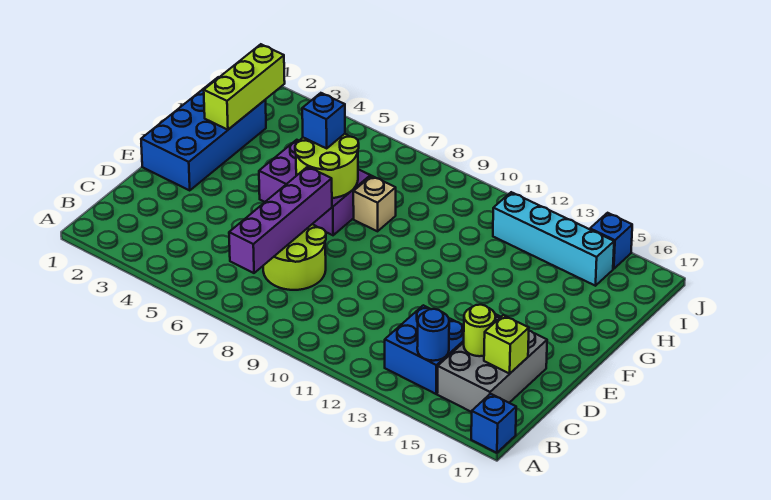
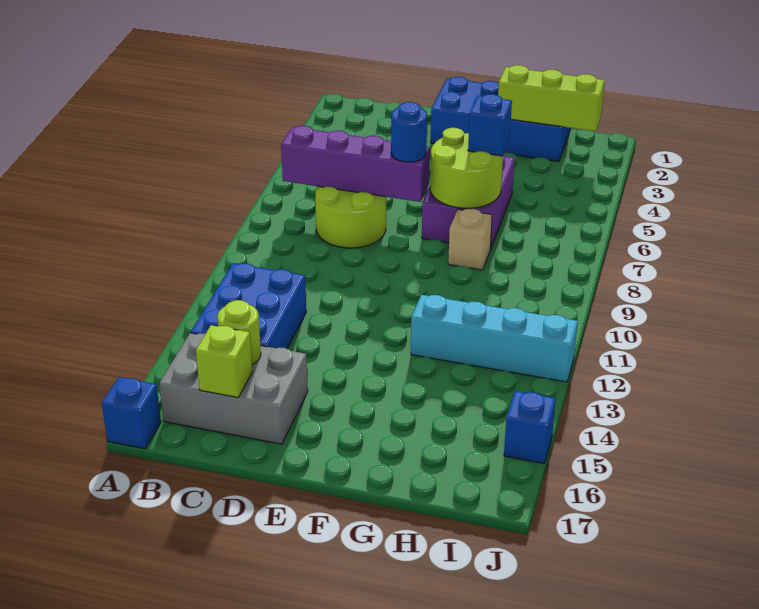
blue 2x2 brick [385,305,464,394] -> blue 2x3 brick [191,263,306,349]
blue 1x1 round brick [417,309,449,361] -> blue 1x1 round brick moved to [391,102,427,162]
cyan 1x4 brick [493,192,614,286] -> cyan 1x4 brick turned to [411,295,578,382]

